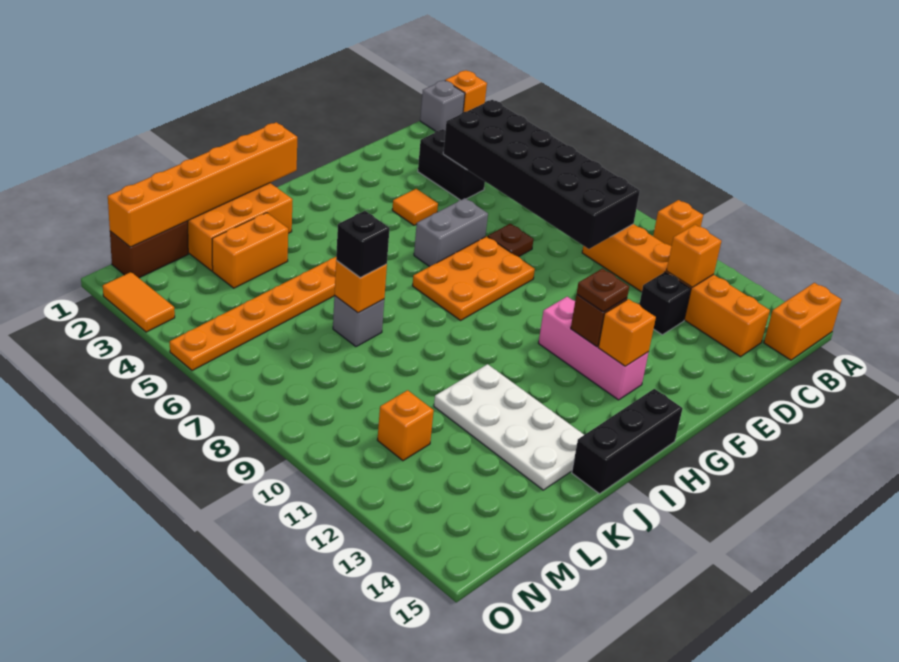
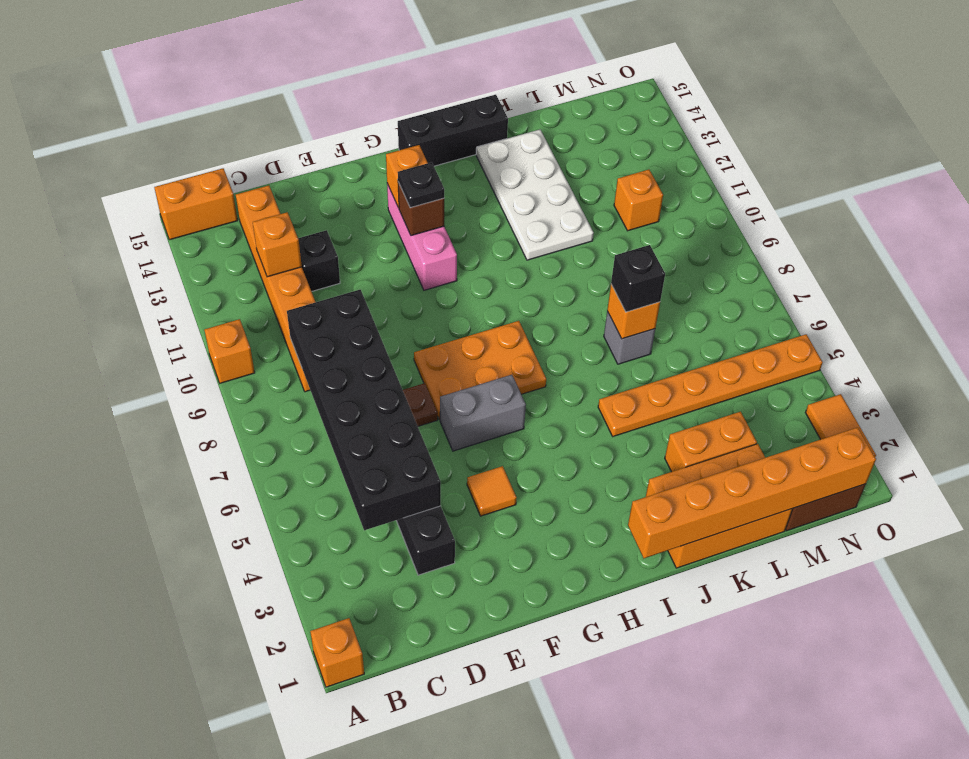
grey 1x1 brick [420,80,465,131] -> none
brown 1x1 plate [577,269,629,312] -> black 1x1 plate [398,162,444,208]

